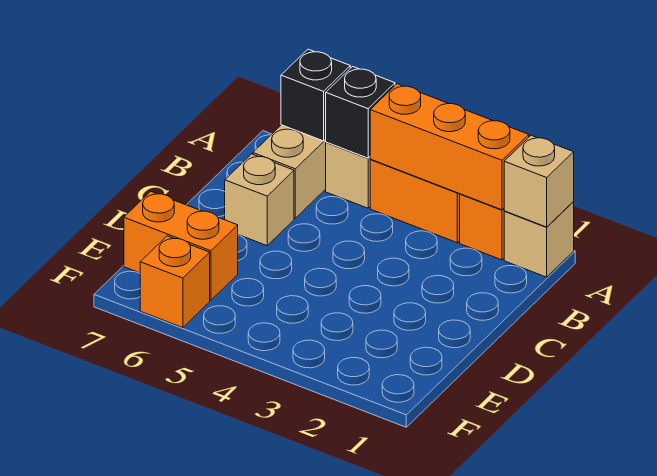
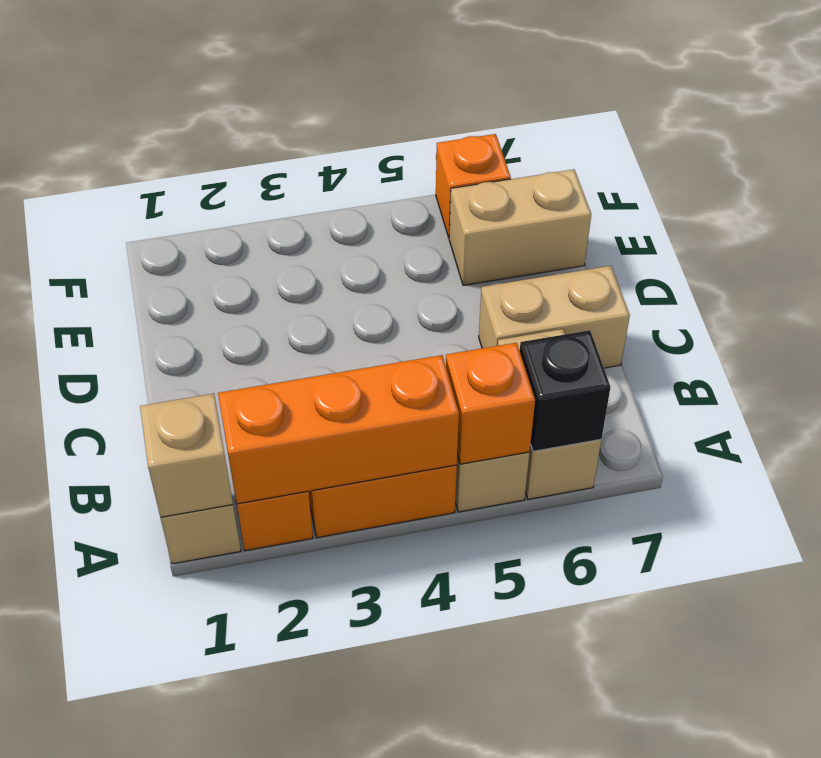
black 1x1 brick [325,67,395,158] -> orange 1x1 brick [446,343,535,464]
tan 1x1 brick [225,154,294,246] -> tan 1x2 brick [479,266,630,368]
orange 1x2 brick [124,191,238,300] -> tan 1x2 brick [449,169,591,285]

